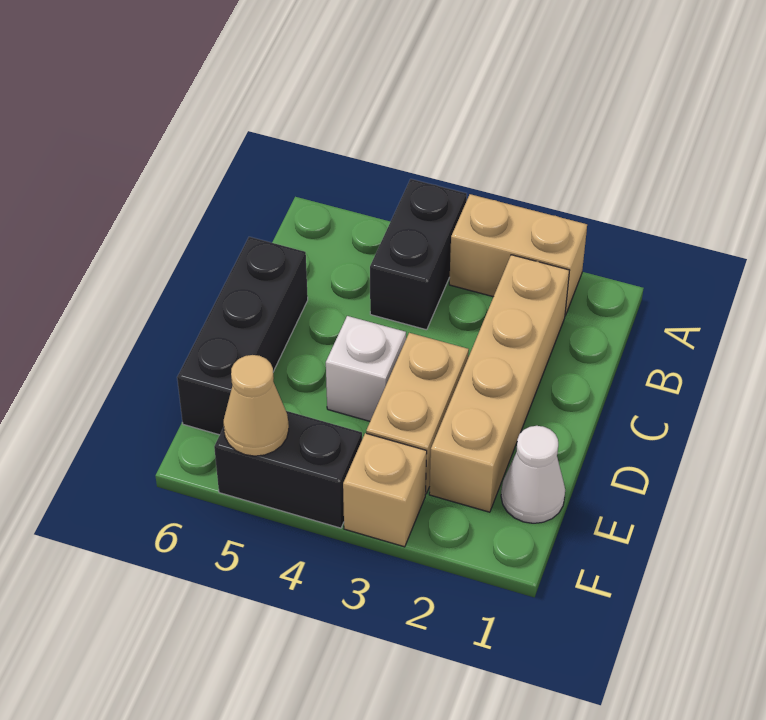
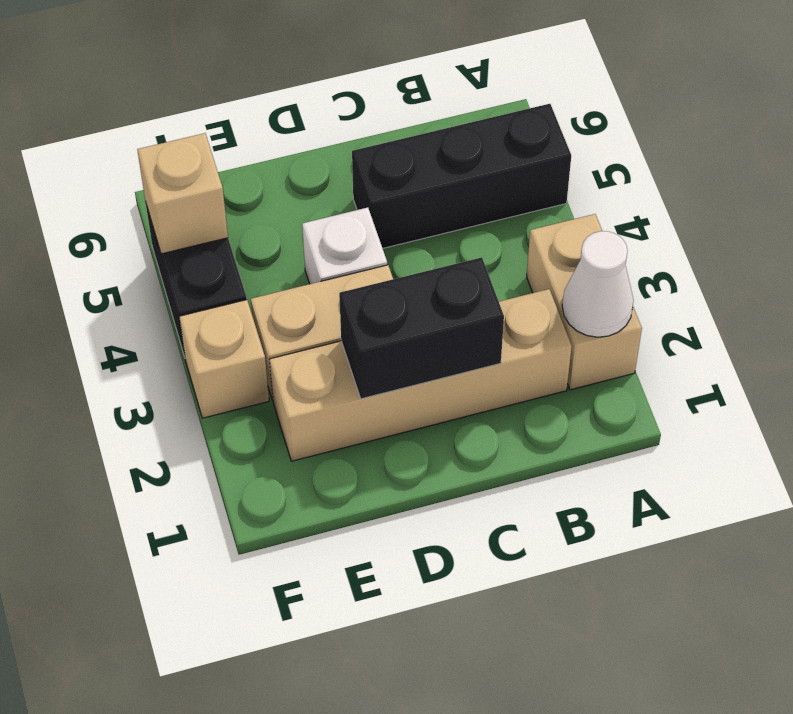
black 1x2 brick [370,179,467,330] -> black 1x2 brick moved to [339,257,504,399]
black 1x3 brick [177,237,308,435] -> black 1x3 brick moved to [352,104,571,248]
white 1x1 cone [501,426,565,523] -> white 1x1 cone moved to [562,231,634,337]
tan 1x1 cone [223,355,289,456] -> tan 1x1 brick [137,133,228,254]

